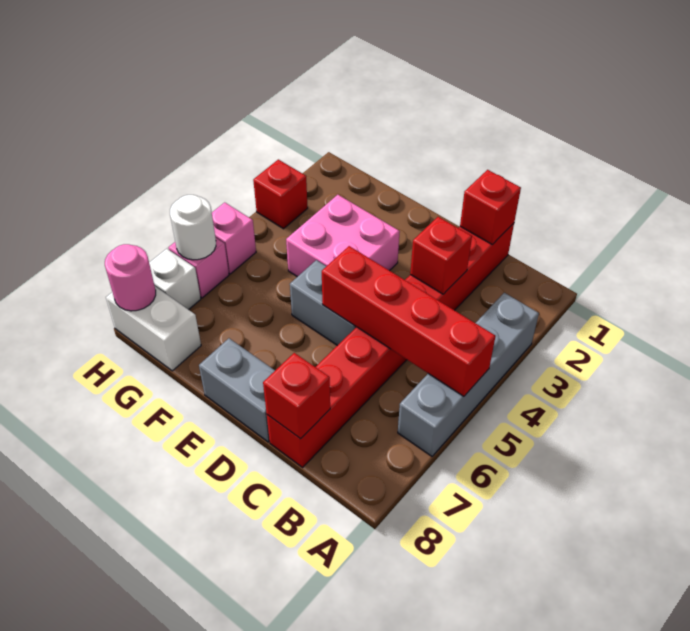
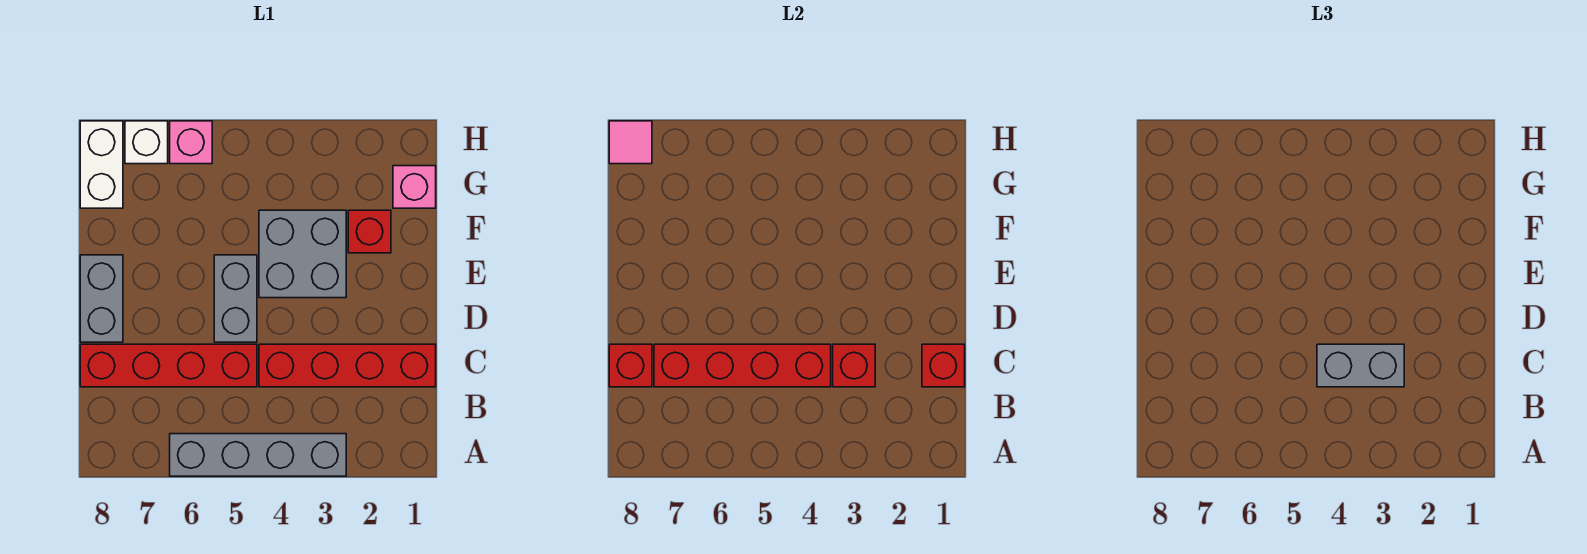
red 1x4 brick [322,246,496,396] -> red 1x4 brick turned to [654,344,831,387]
none -> grey 1x2 brick [1317,344,1404,387]
pink 2x2 brick [286,195,400,277] -> grey 2x2 brick [259,210,346,298]
red 1x1 brick [253,160,308,229] -> red 1x1 brick moved to [348,210,391,253]
pink 1x1 brick [212,202,256,274] -> pink 1x1 brick moved to [393,166,436,208]
white 1x1 round brick [170,195,216,260] -> none
pink 1x1 round brick [105,244,156,311] -> pink 1x1 tile [609,121,652,164]

